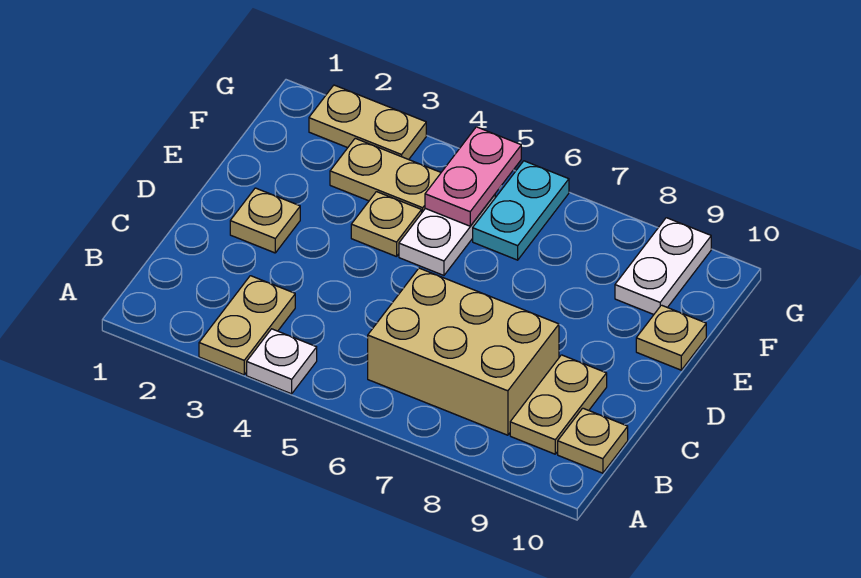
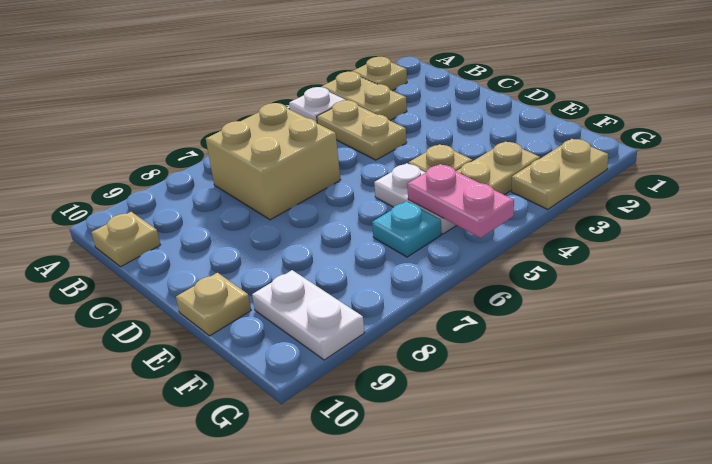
tan 2x3 brick [368,268,559,435] -> tan 2x2 brick [206,103,341,220]
tan 1x2 plate [510,355,607,454] -> tan 1x2 plate moved to [317,100,407,160]
tan 1x1 plate [230,188,300,253] -> tan 1x1 plate moved to [352,57,407,91]
cyan 1x2 plate [473,161,569,260] -> cyan 1x1 plate [372,201,441,257]

